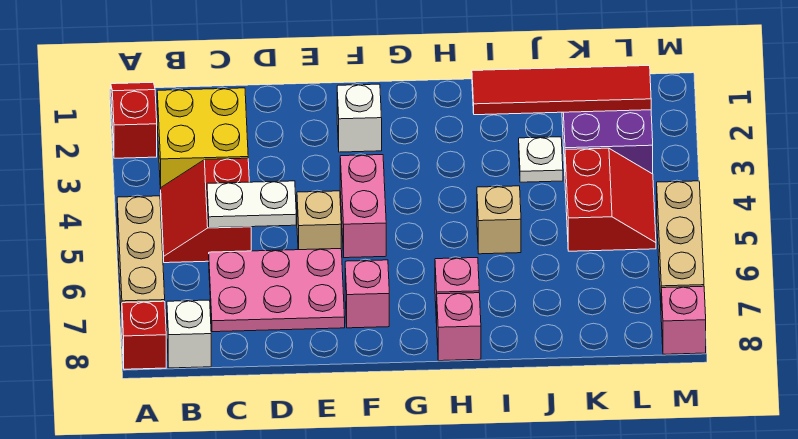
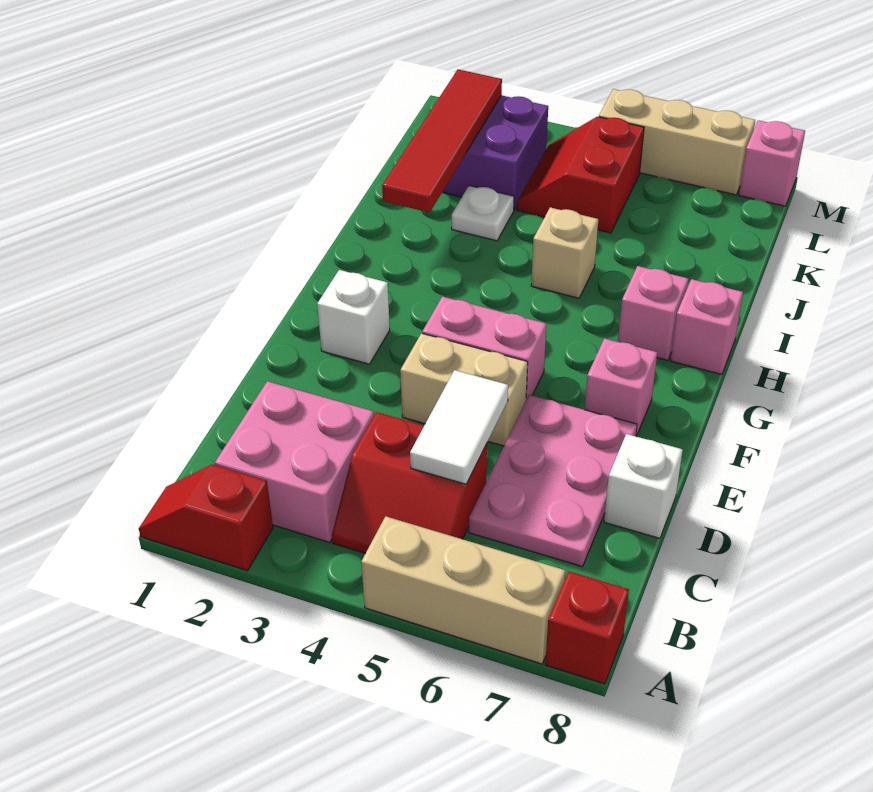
yellow 2x2 brick [157,88,248,192] -> pink 2x2 brick [215,381,374,542]
white 1x1 brick [167,300,211,368] -> white 1x1 brick moved to [604,434,683,538]
white 1x2 plate [207,181,296,228] -> white 1x2 tile [410,370,508,484]
tan 1x1 brick [297,191,341,250] -> tan 1x2 brick [400,333,528,446]
red 2x2 slope [565,148,656,251] -> red 2x2 slope turned to [517,117,644,233]

